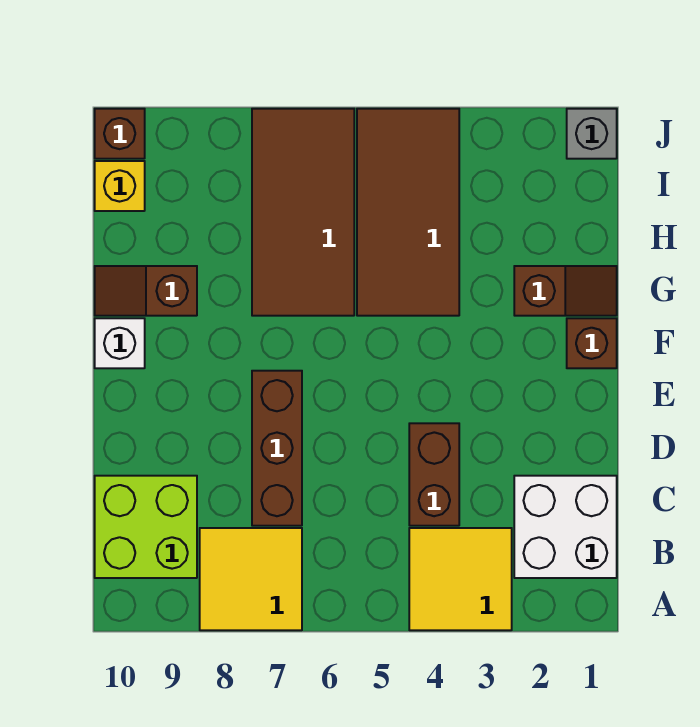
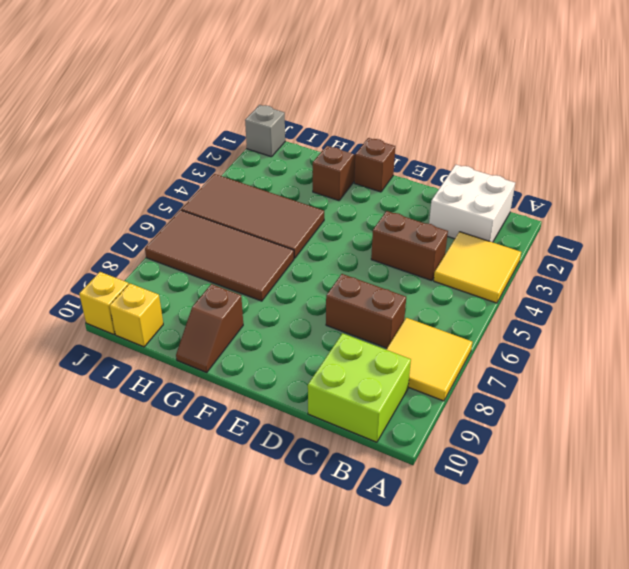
brown 1x3 brick [252,371,302,526] -> brown 1x2 brick [326,274,406,348]
white 1x1 brick [95,318,145,368] -> none
brown 1x1 brick [95,109,145,159] -> yellow 1x1 brick [79,272,129,334]

